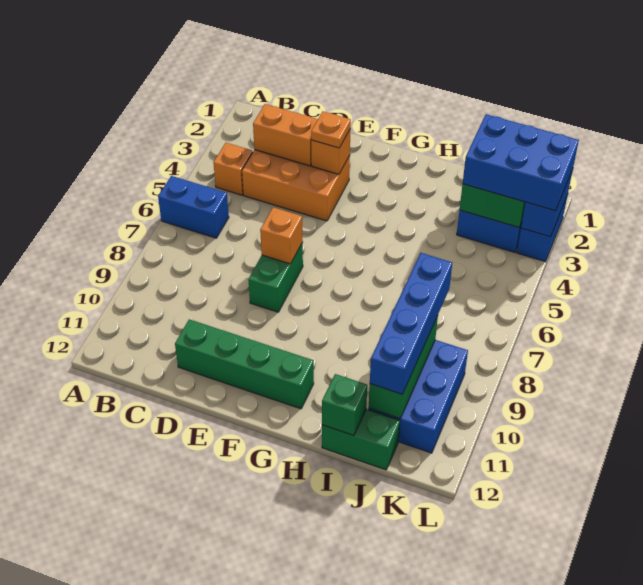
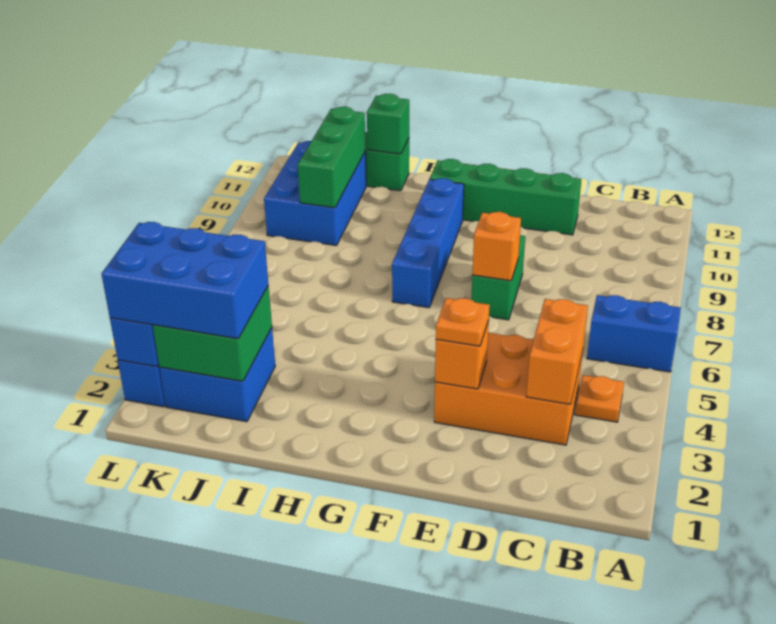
orange 1x1 brick [213,143,253,195] -> orange 1x1 plate [575,375,624,422]
orange 1x2 brick [253,104,318,166] -> orange 1x2 brick turned to [526,299,588,404]
blue 1x4 brick [370,253,452,394] -> blue 1x4 brick moved to [392,178,464,308]

